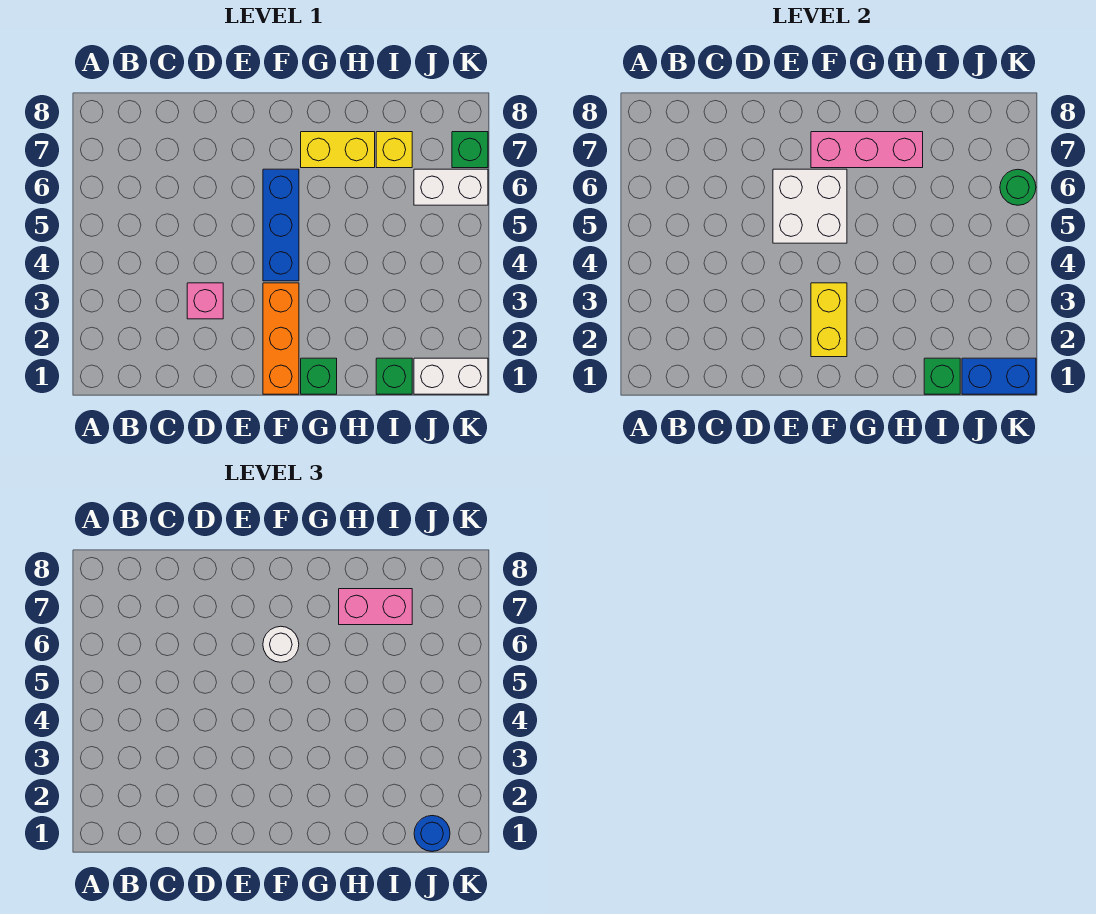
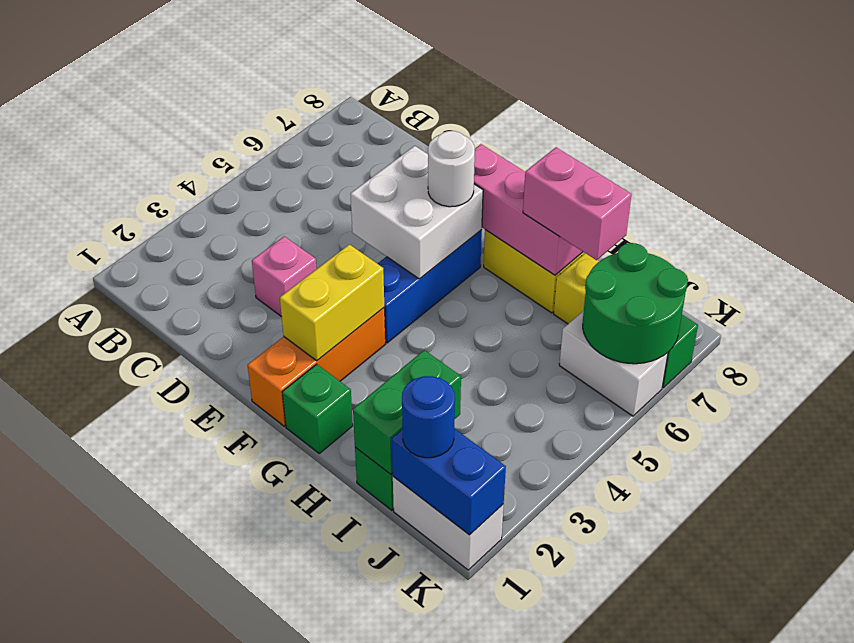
green 1x1 brick [924,358,960,394] -> green 1x2 brick [353,350,461,474]
green 1x1 round brick [1000,169,1036,205] -> green 2x2 round brick [583,243,688,364]

